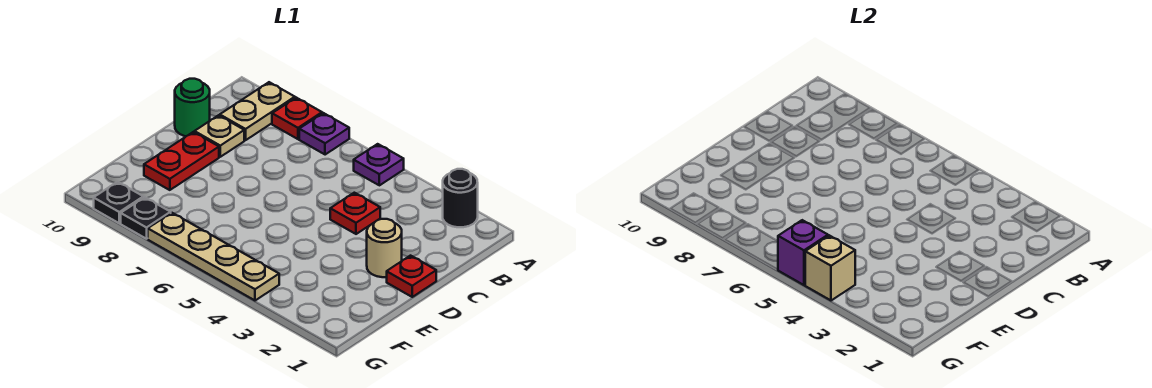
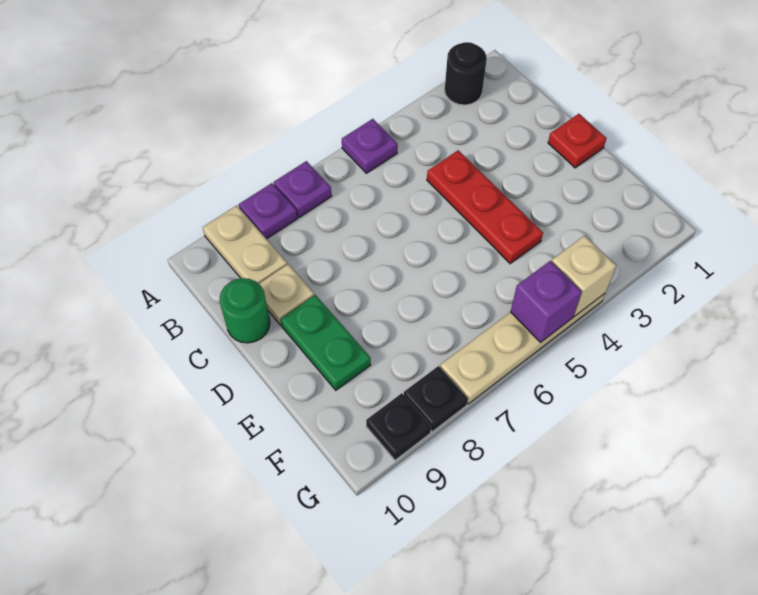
red 1x1 plate [272,98,322,139] -> purple 1x1 plate [239,183,297,239]
red 1x1 plate [330,193,380,234] -> red 1x3 plate [427,150,543,264]
tan 1x1 round brick [367,219,402,277] -> none
red 1x2 plate [144,132,219,190] -> green 1x2 plate [280,295,371,390]

